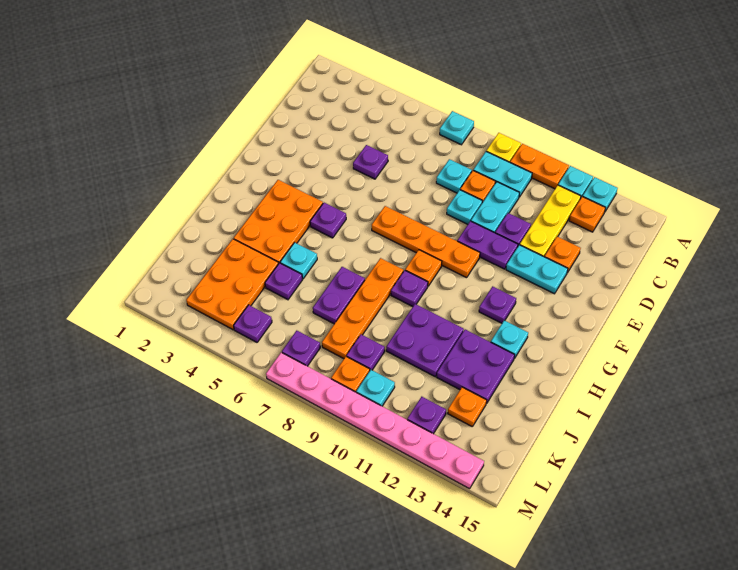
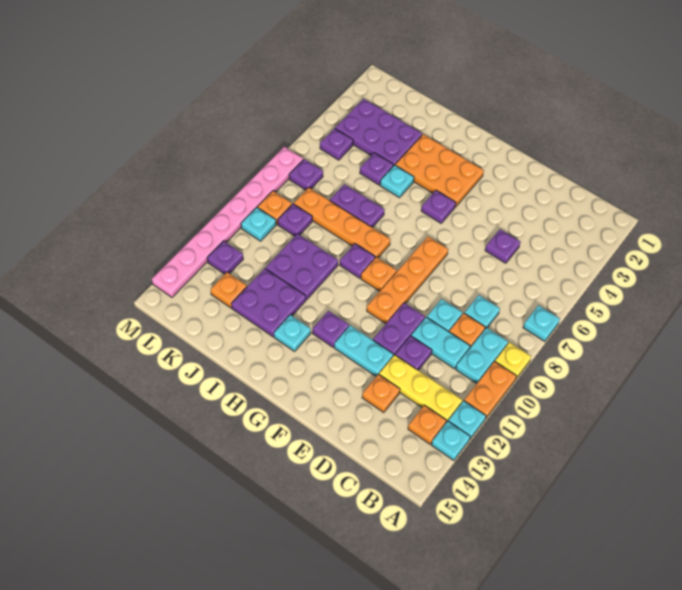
cyan 1x2 plate [506,245,568,294] -> cyan 1x2 plate turned to [334,325,394,376]
orange 2x3 plate [186,239,278,330] -> purple 2x3 plate [335,99,422,166]

